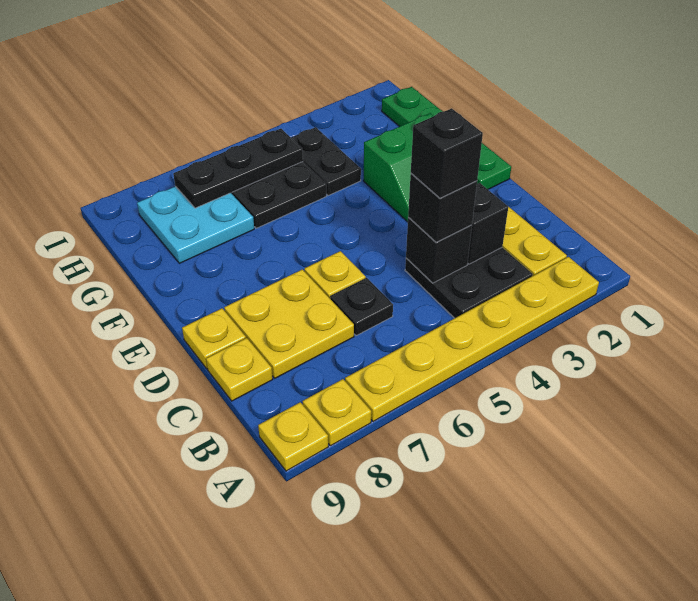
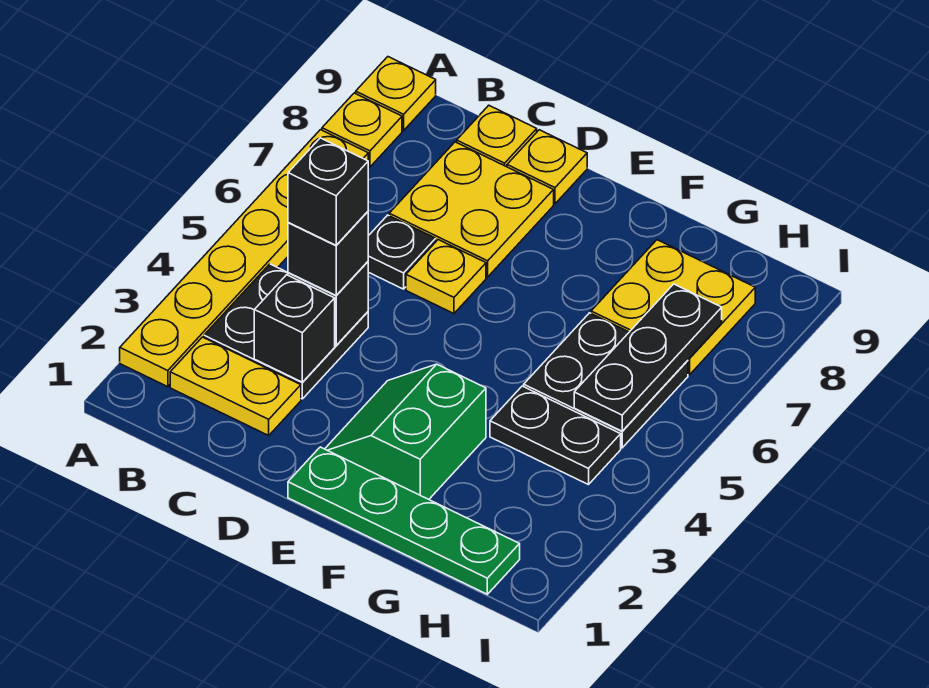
cyan 2x2 plate [137,186,254,263] -> yellow 2x2 plate [591,240,755,375]

